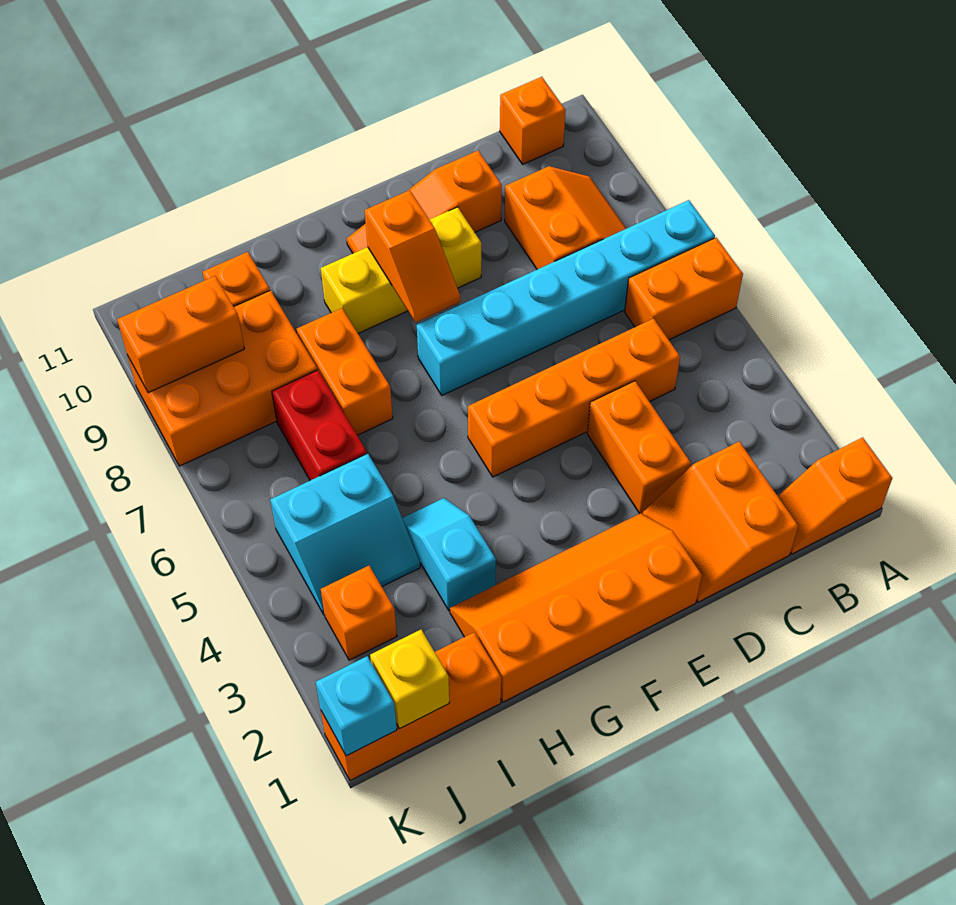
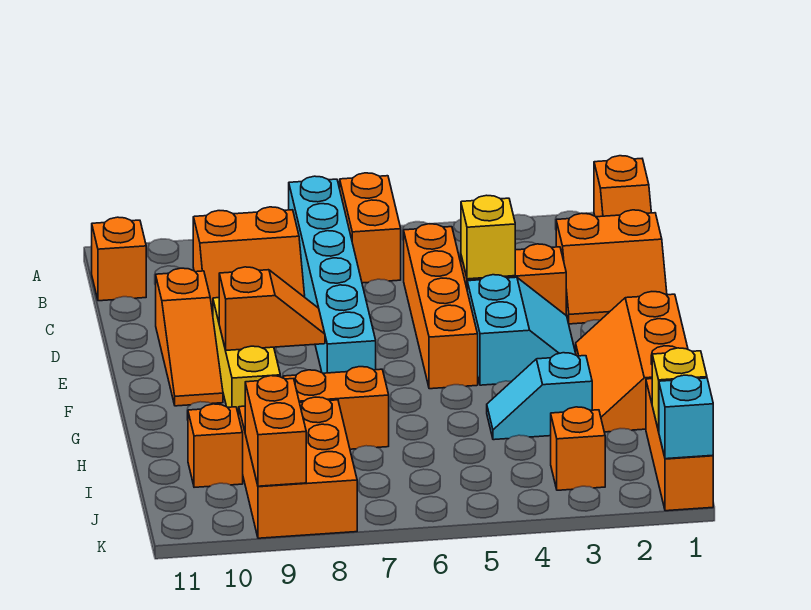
orange 2x2 slope [505,166,626,269] -> orange 2x2 slope turned to [193,207,305,314]
none -> yellow 1x1 brick [461,195,515,279]
orange 2x4 slope [450,513,702,702] -> orange 2x3 slope [576,292,688,432]
cyan 2x2 slope [270,453,420,615] -> cyan 2x2 slope moved to [467,275,576,385]
red 1x2 brick [272,370,367,480] -> none

